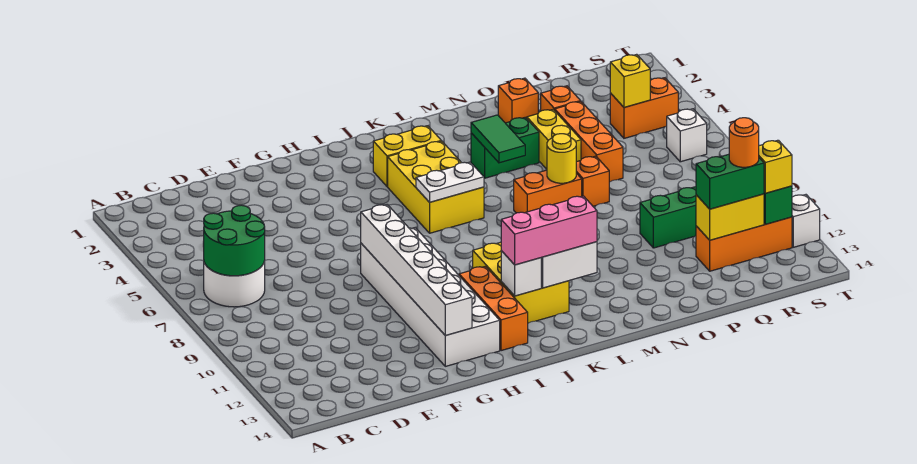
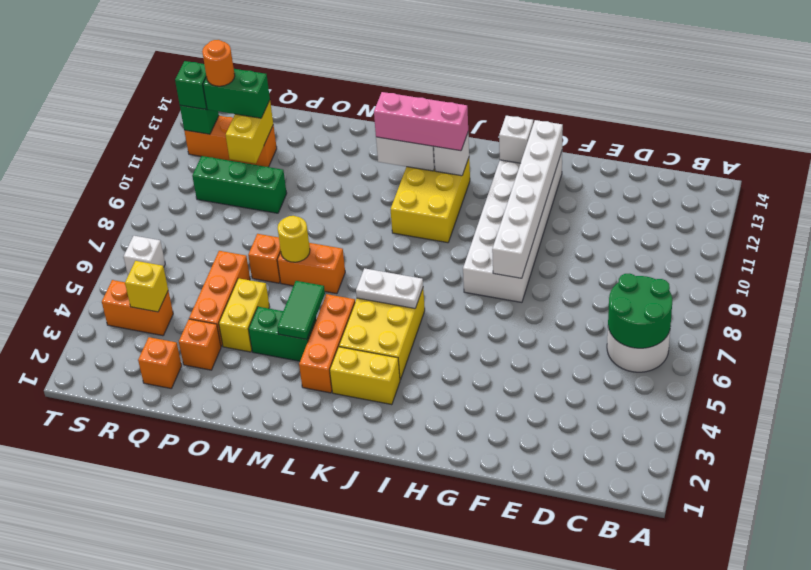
orange 1x3 brick [459,266,528,351] -> orange 1x3 brick moved to [299,294,355,393]
orange 1x1 brick [498,78,538,123] -> orange 1x1 brick moved to [138,337,182,389]
yellow 1x2 brick [696,194,764,240] -> yellow 1x2 brick turned to [226,100,273,164]
yellow 1x1 brick [759,140,792,193] -> green 1x1 brick [175,61,207,109]
white 1x1 brick [792,195,820,247] -> white 1x1 brick moved to [499,116,533,163]

